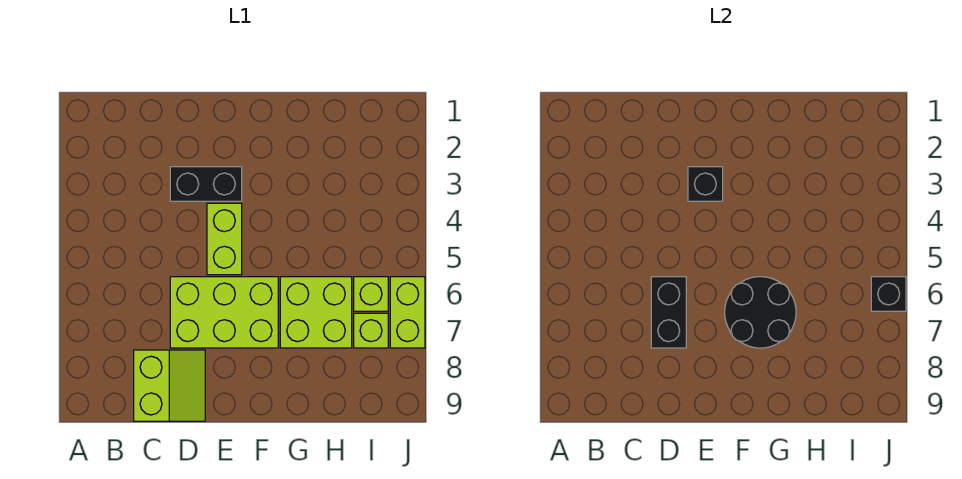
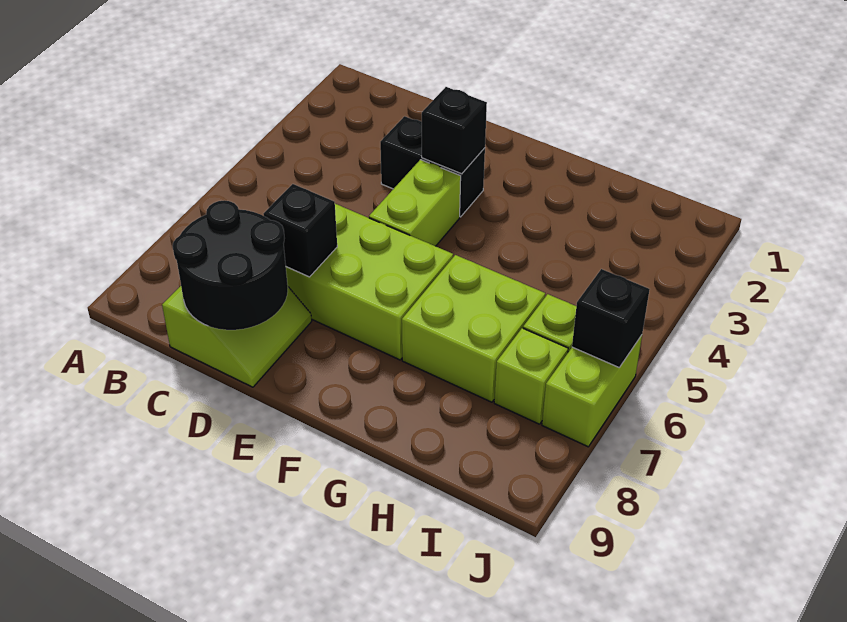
black 1x2 brick [651,277,686,348] -> black 1x1 brick [263,184,337,277]
black 2x2 round brick [725,277,796,348] -> black 2x2 round brick moved to [173,200,288,330]

